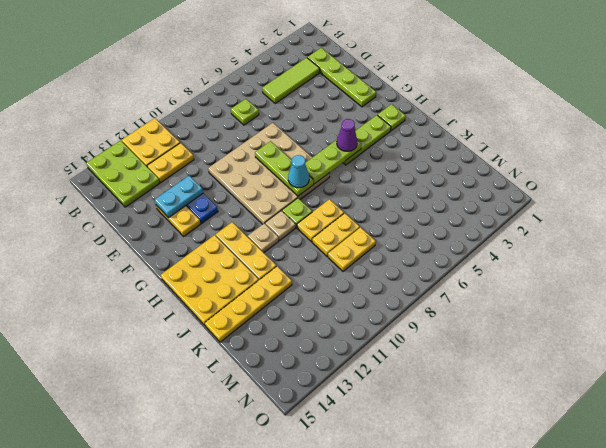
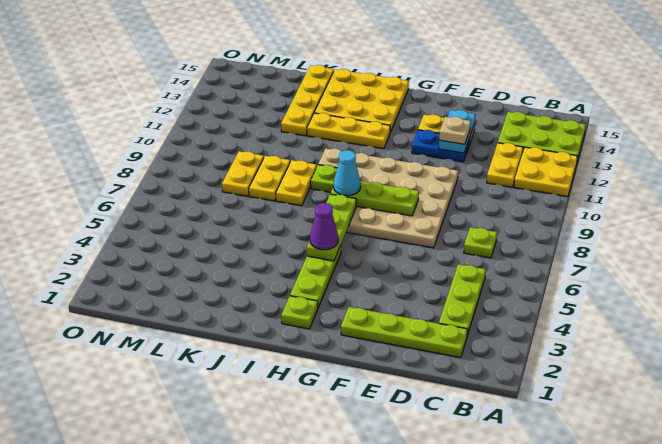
lime 1x3 tile [262,58,320,103] -> lime 1x3 plate [439,264,486,336]
tan 1x1 plate [248,223,279,253] -> tan 1x1 plate moved to [439,117,471,144]

